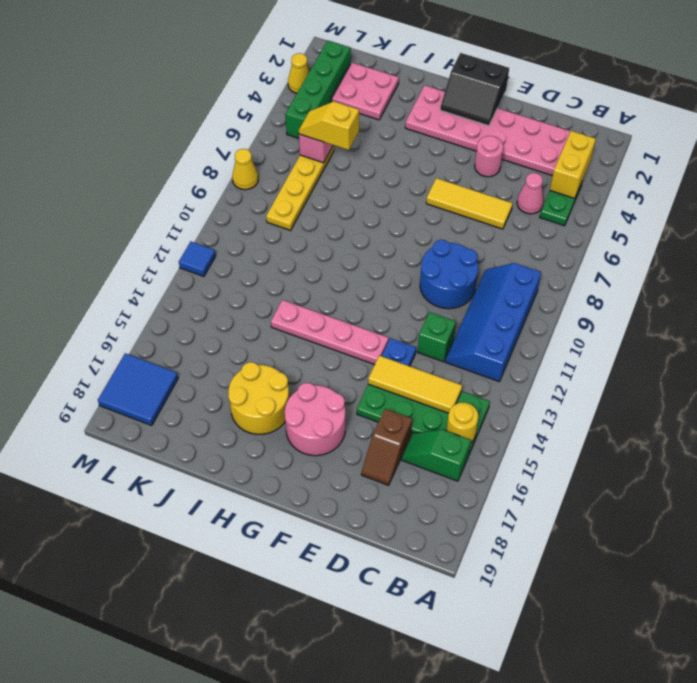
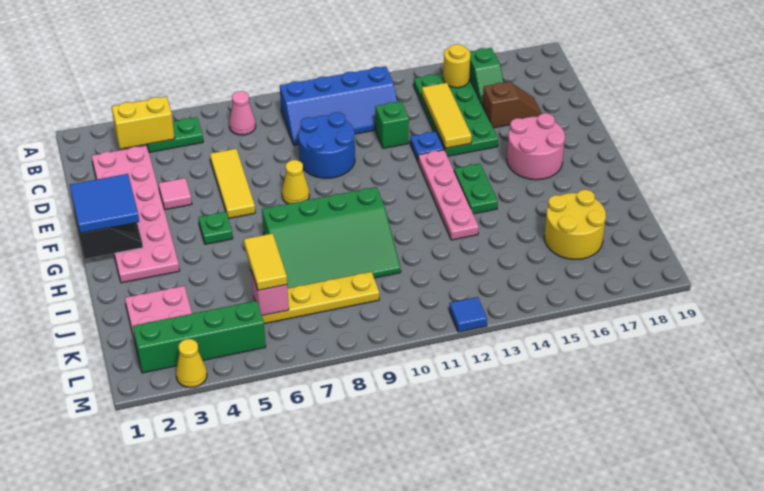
pink 1x1 cone [517,173,544,214] -> pink 1x1 cone moved to [229,91,256,135]
pink 1x1 round brick [475,136,503,177] -> pink 1x1 tile [158,178,192,210]
none -> green 1x1 plate [198,212,233,244]
none -> green 1x2 plate [454,163,498,214]
none -> green 3x4 slope [262,187,401,288]
yellow 2x2 round brick [228,362,289,434] -> yellow 2x2 round brick moved to [544,190,606,259]
yellow 1x2 slope [299,102,359,150] -> yellow 1x2 tile [244,233,287,290]
blue 2x2 tile [98,353,178,426] -> blue 2x2 tile moved to [70,174,139,233]
yellow 1x1 cone [232,149,258,190] -> yellow 1x1 cone moved to [282,160,310,204]

